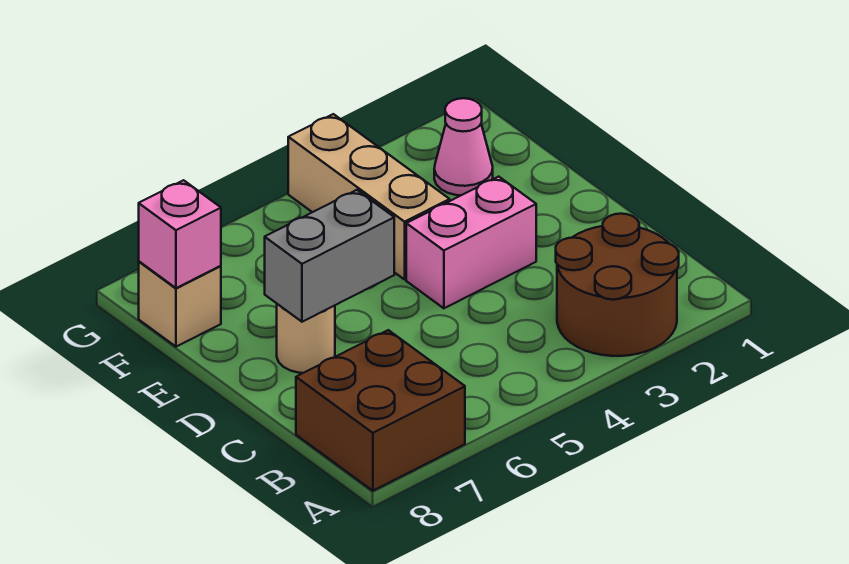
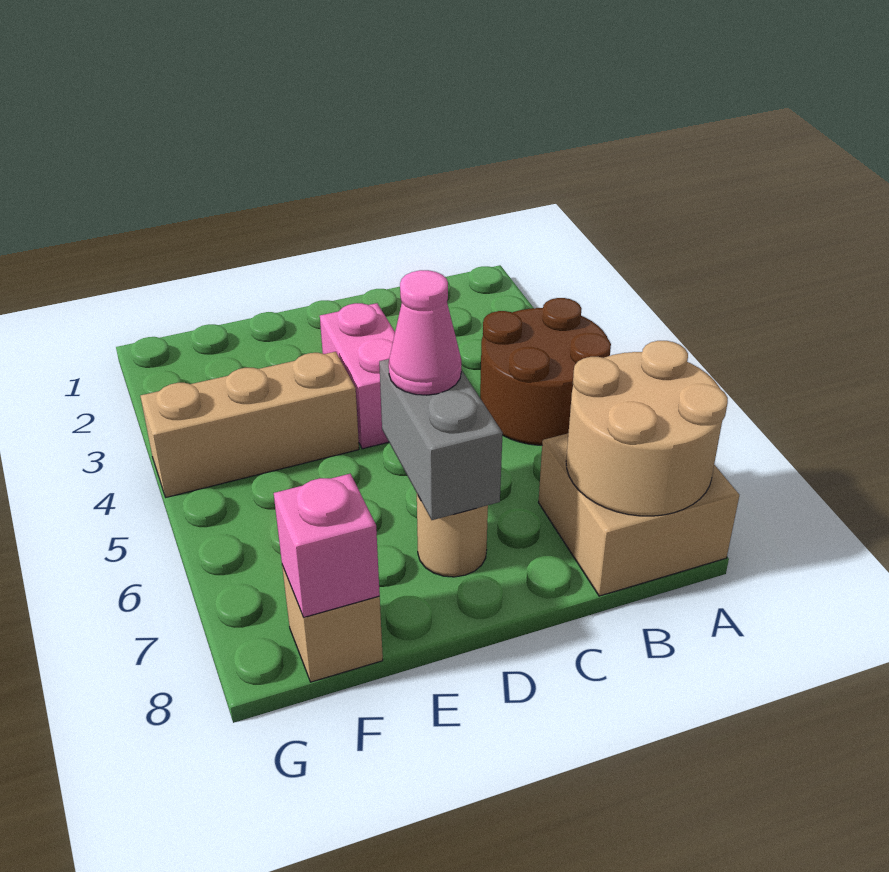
brown 2x2 round brick [556,214,679,356] -> brown 2x2 round brick moved to [480,298,611,445]
brown 2x2 brick [296,330,465,491] -> tan 2x2 brick [538,434,739,596]
none -> tan 2x2 round brick [566,341,728,516]
pink 1x1 cone [434,98,493,195] -> pink 1x1 cone moved to [389,270,461,395]

